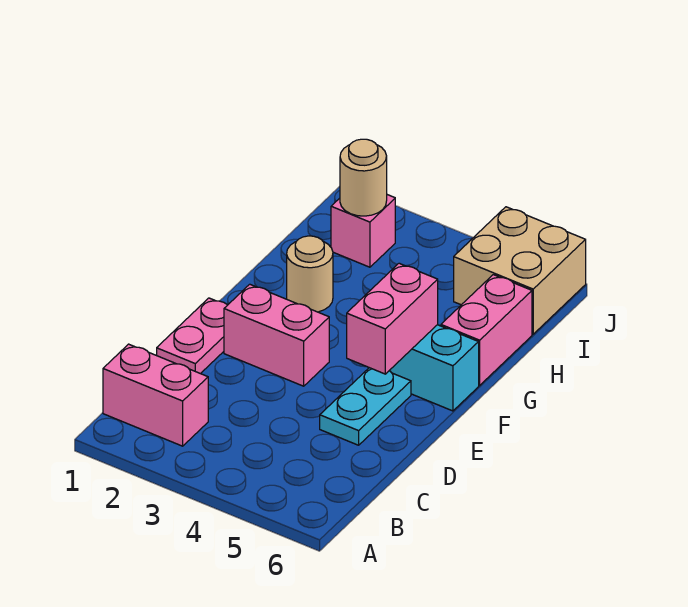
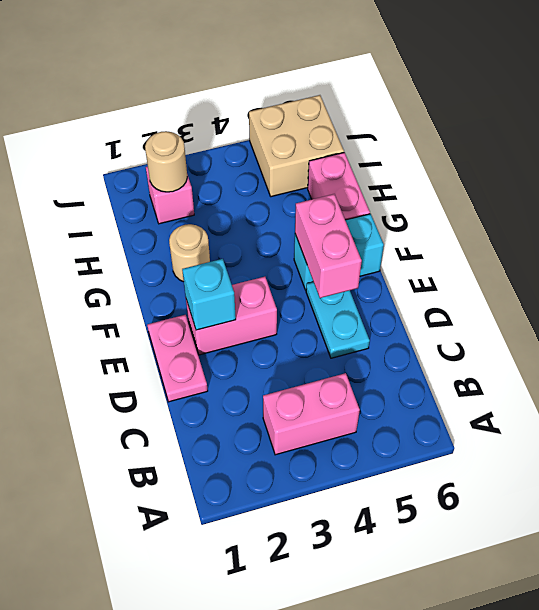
pink 1x2 brick [103,344,208,446] -> pink 1x2 brick moved to [263,373,360,455]
none -> cyan 1x1 brick [182,259,236,330]

